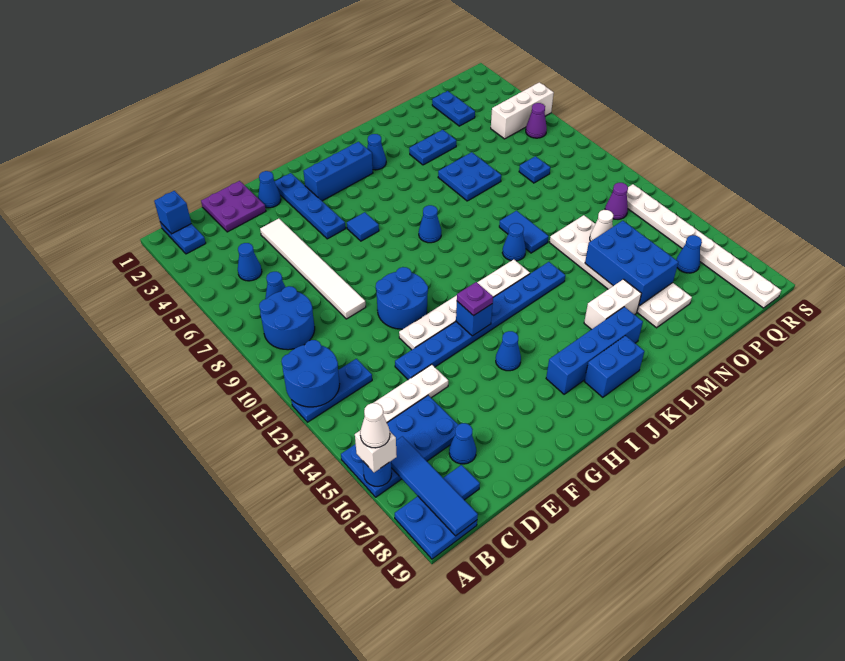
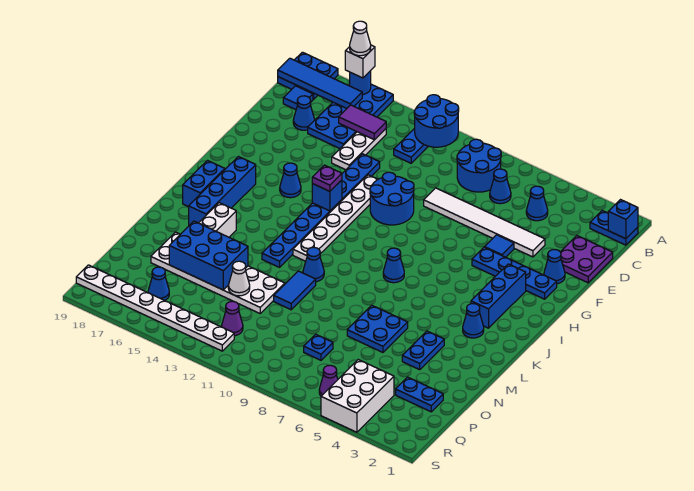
none -> purple 1x2 tile [339,105,386,140]
blue 1x1 tile [347,212,379,241] -> blue 1x1 tile moved to [485,235,514,257]
blue 1x2 tile [499,211,549,253] -> blue 1x2 tile turned to [274,271,316,310]
white 1x3 brick [491,82,554,139] -> white 2x3 brick [321,360,394,432]

